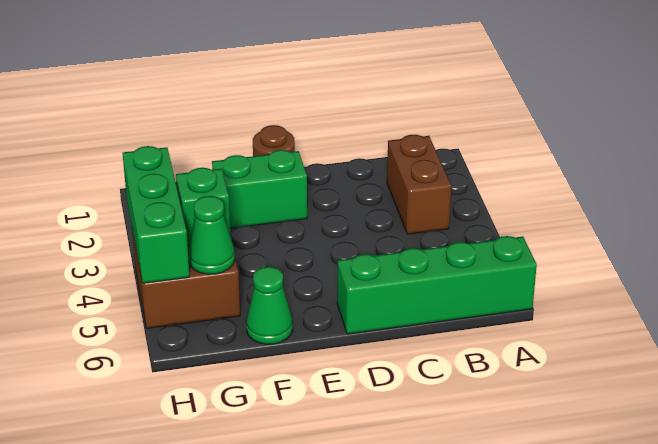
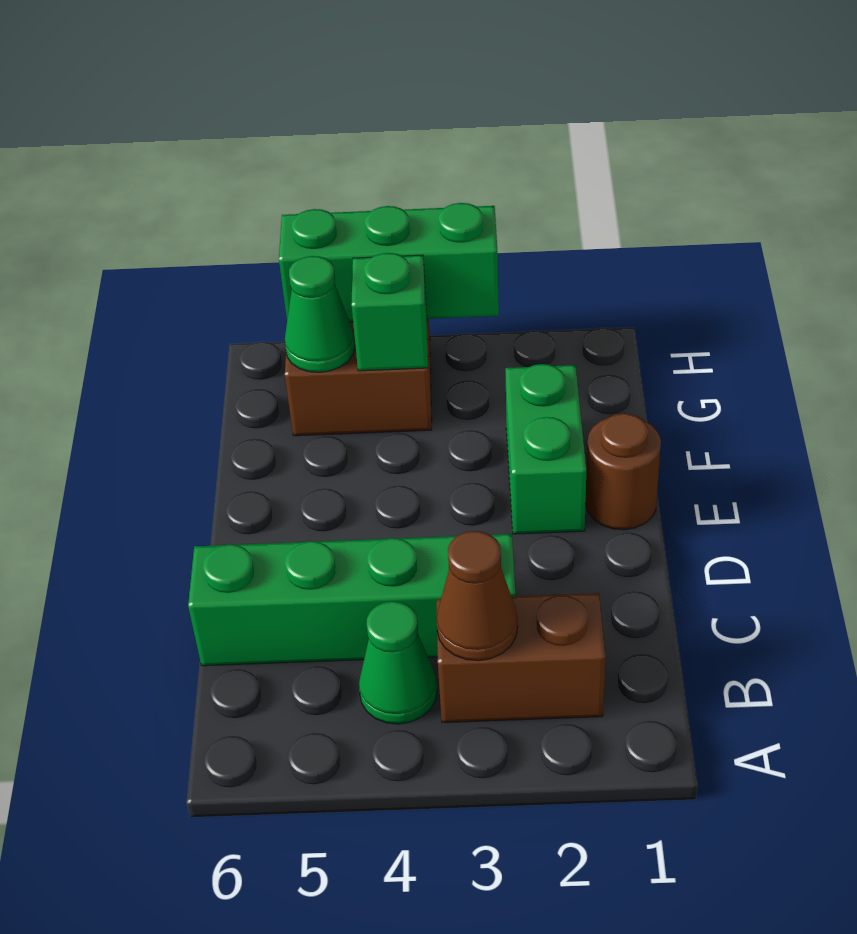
green 1x4 brick [337,236,537,334] -> green 1x4 brick turned to [188,534,516,666]
none -> brown 1x1 cone [436,531,518,661]
green 1x1 cone [246,267,293,344] -> green 1x1 cone moved to [359,601,437,724]

